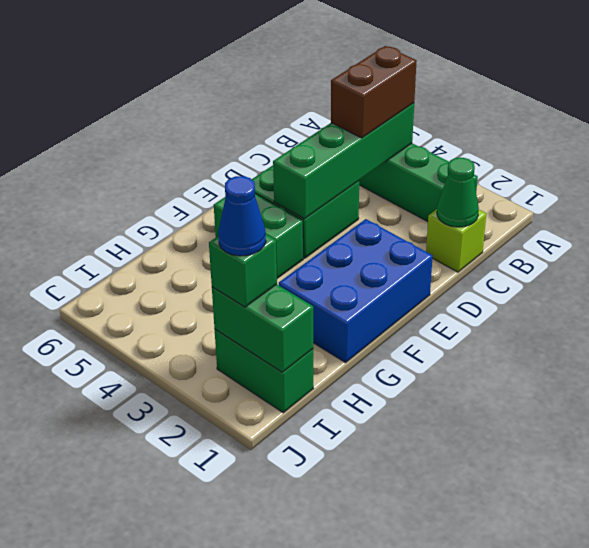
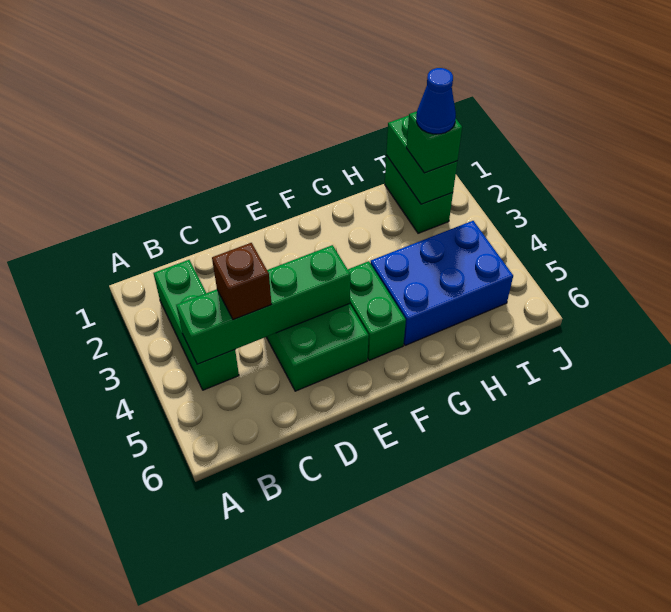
brown 1x2 brick [331,46,417,138] -> brown 1x1 brick [212,243,272,320]
lime 1x1 brick [426,209,486,272] -> none
green 1x1 cone [437,158,479,227] -> none
blue 2x3 brick [279,219,433,363] -> blue 2x3 brick moved to [370,221,513,345]

